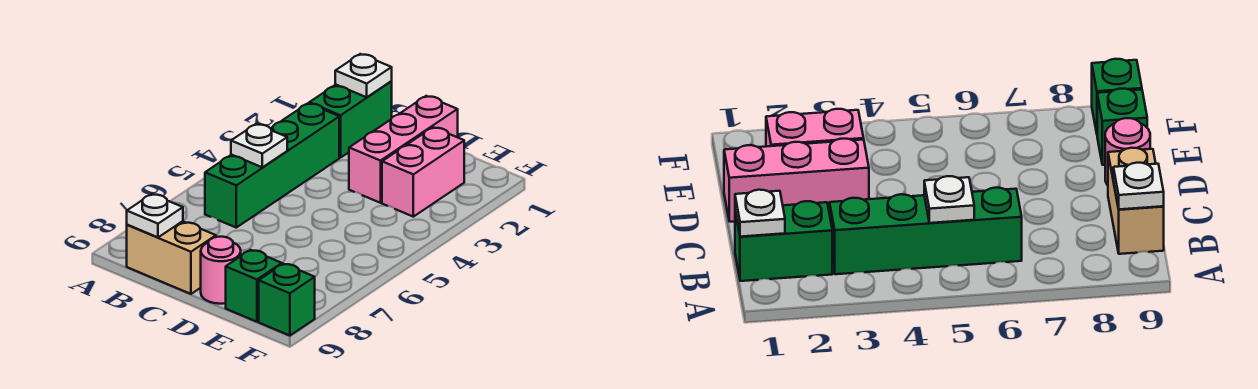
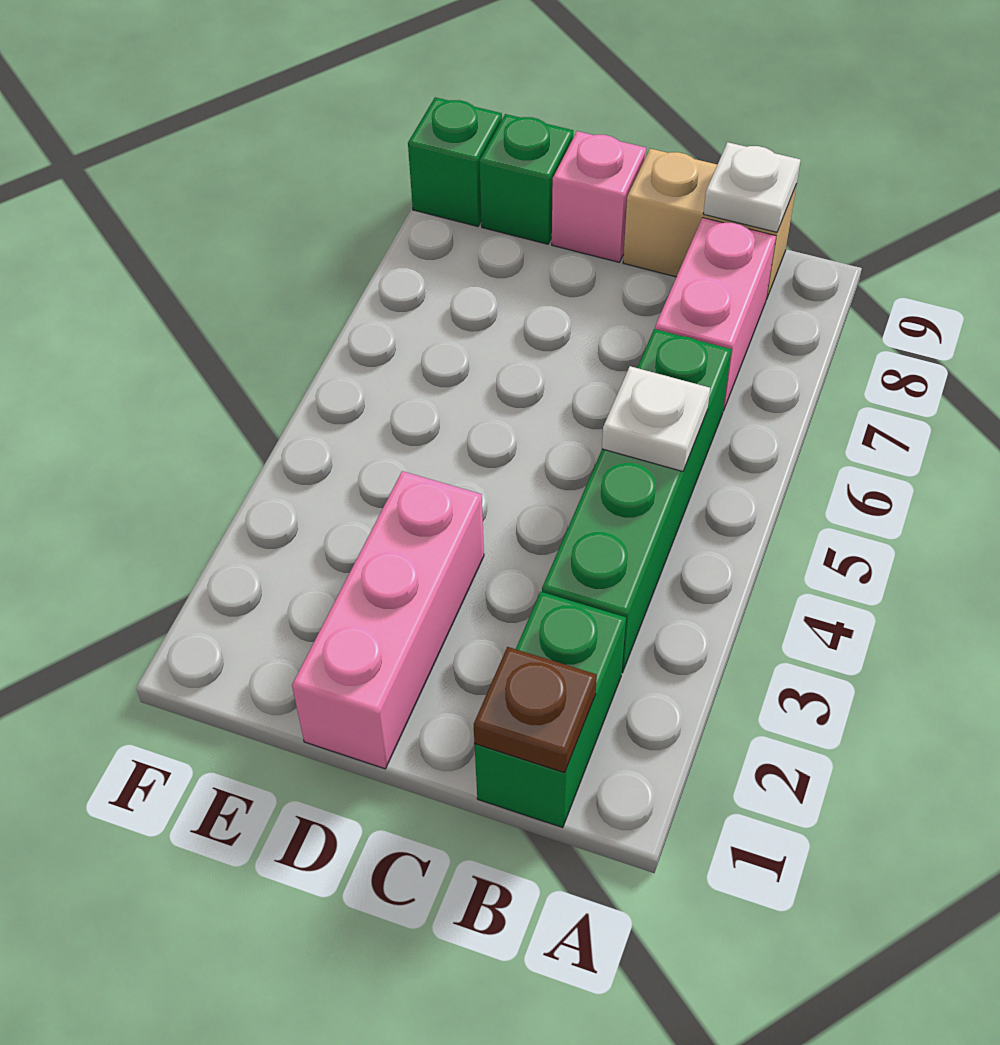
white 1x1 plate [335,54,392,97] -> brown 1x1 plate [474,647,597,773]
pink 1x1 round brick [201,237,241,304] -> pink 1x1 brick [552,131,646,262]
pink 1x2 brick [382,127,464,217] -> pink 1x2 brick moved to [655,218,776,411]

